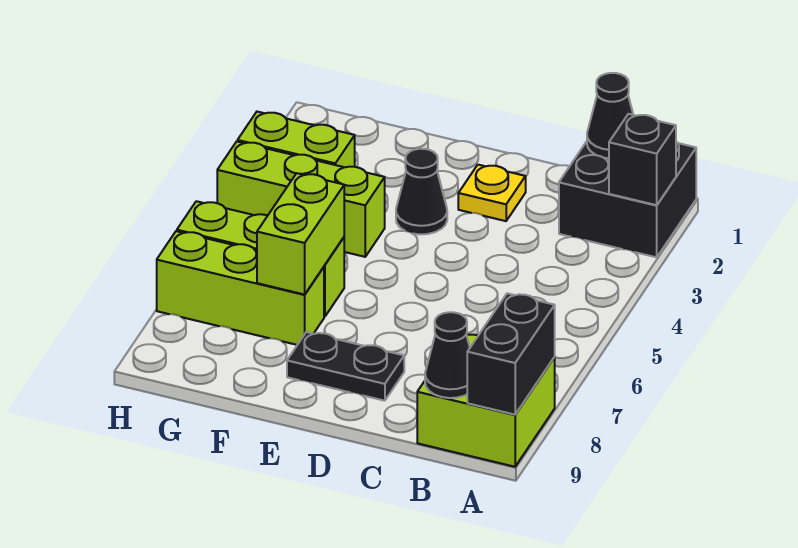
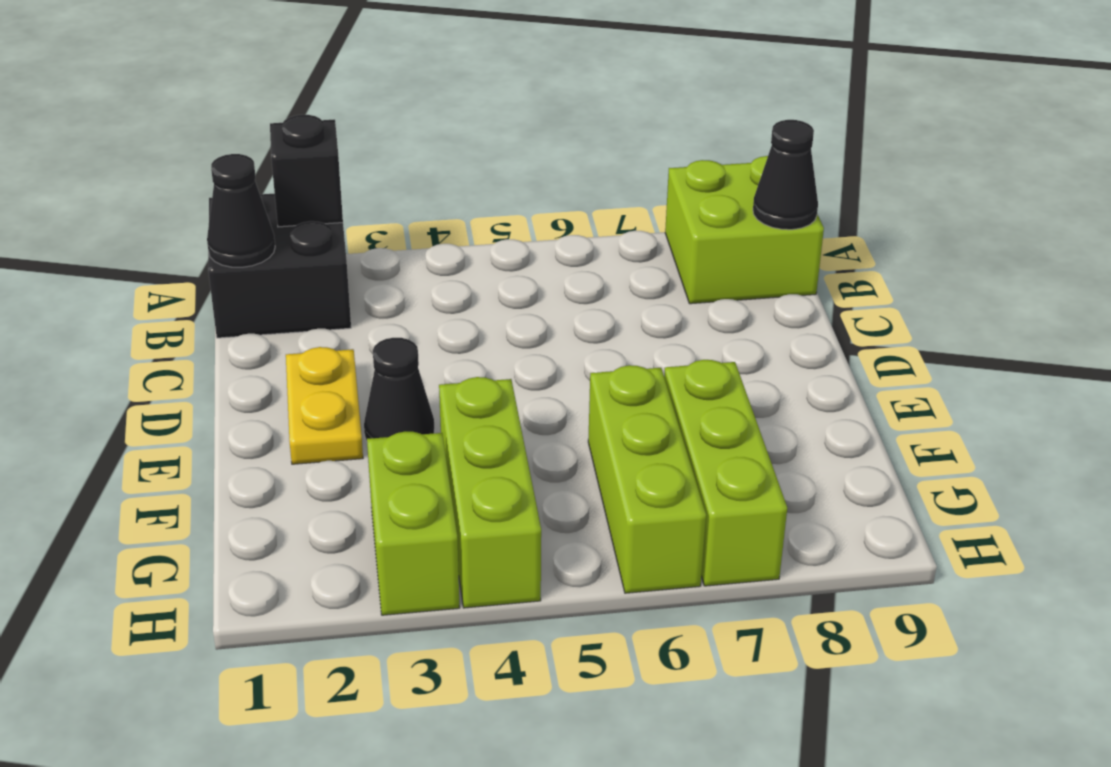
black 1x2 brick [467,293,555,415] -> none
yellow 1x1 plate [458,165,526,221] -> yellow 1x2 plate [286,347,363,464]
black 1x2 plate [287,332,404,401] -> none
lime 1x2 brick [257,173,344,294] -> none

